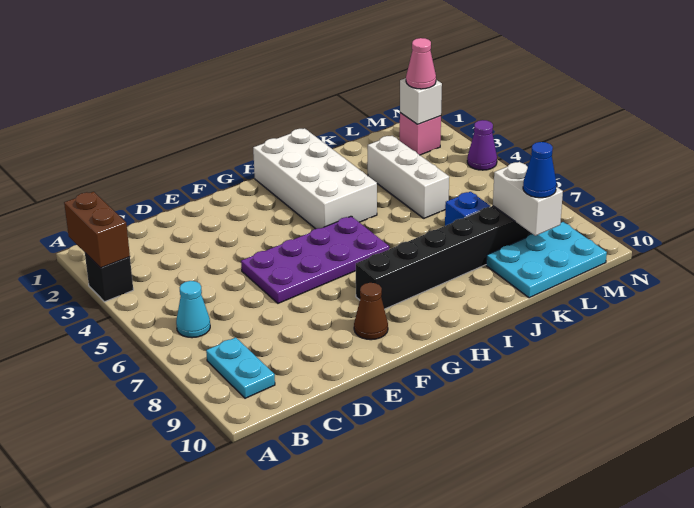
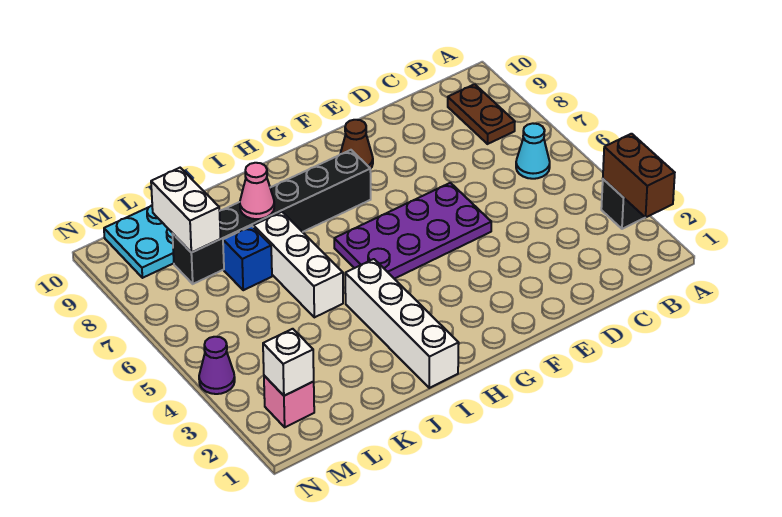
cyan 1x2 plate [206,338,275,398] -> brown 1x2 plate [448,84,515,144]
white 2x4 brick [253,128,377,229] -> white 1x4 brick [345,259,459,388]
white 1x3 brick [368,136,449,218] -> white 1x3 brick moved to [253,212,343,317]
blue 1x1 cone [523,142,556,198] -> none
pink 1x1 cone [406,38,436,89] -> pink 1x1 cone moved to [240,163,274,219]

